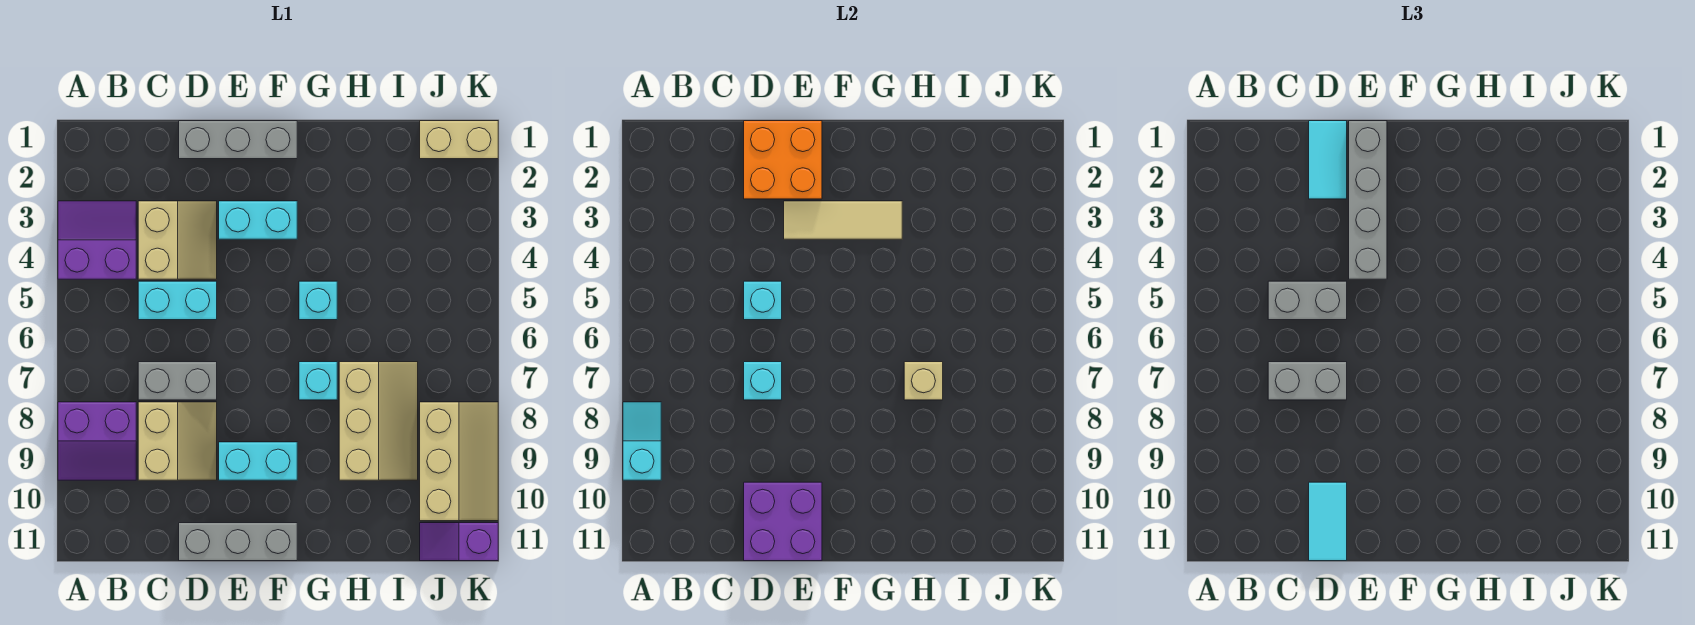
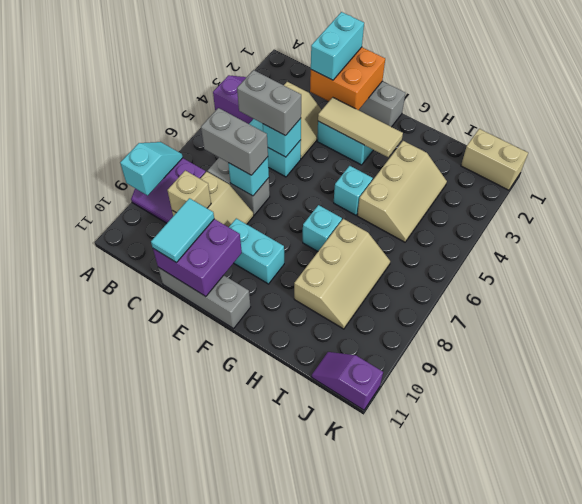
cyan 1x2 tile [1309,121,1347,199] -> cyan 1x2 brick [311,12,364,80]
grey 1x4 brick [1349,121,1387,279] -> none
tan 1x1 brick [904,362,943,400] -> tan 1x1 brick moved to [167,170,211,213]
tan 2x3 slope [420,402,498,521] -> tan 2x3 slope moved to [357,141,447,242]

